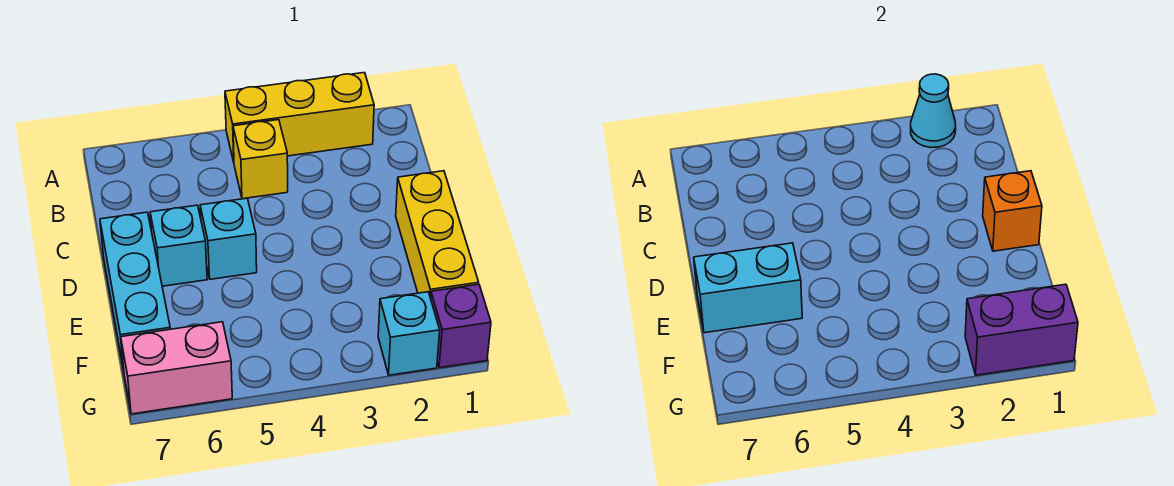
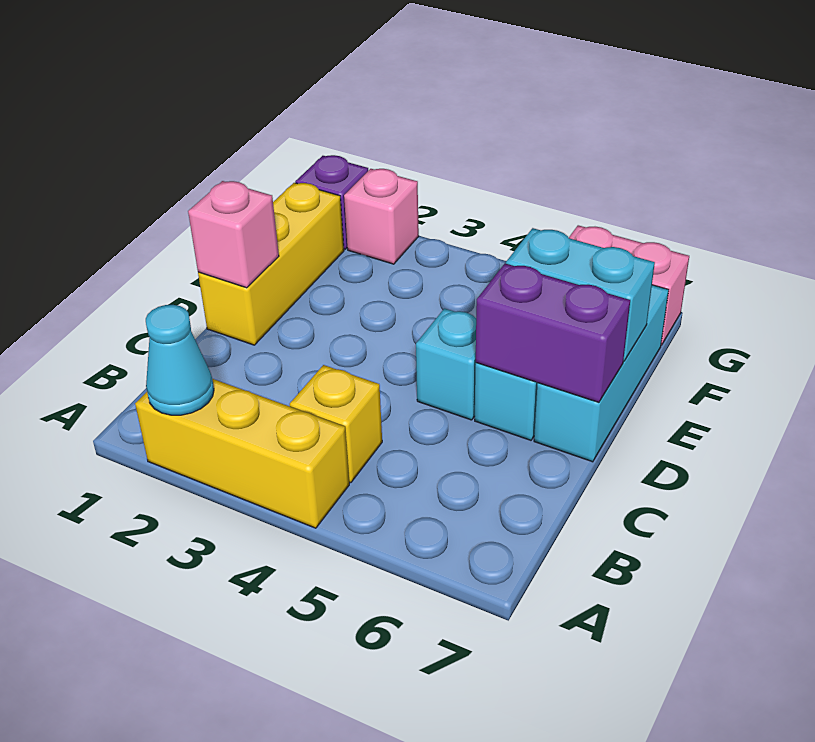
orange 1x1 brick [983,171,1042,251] -> pink 1x1 brick [188,181,279,288]
purple 1x2 brick [965,284,1078,375] -> purple 1x2 brick moved to [476,264,630,402]
cyan 1x1 brick [378,292,440,375] -> pink 1x1 brick [344,169,419,264]

